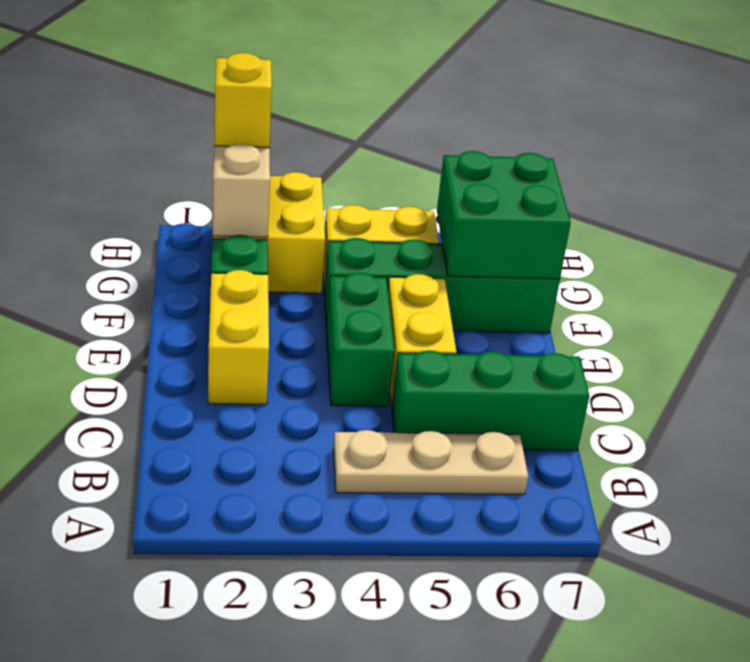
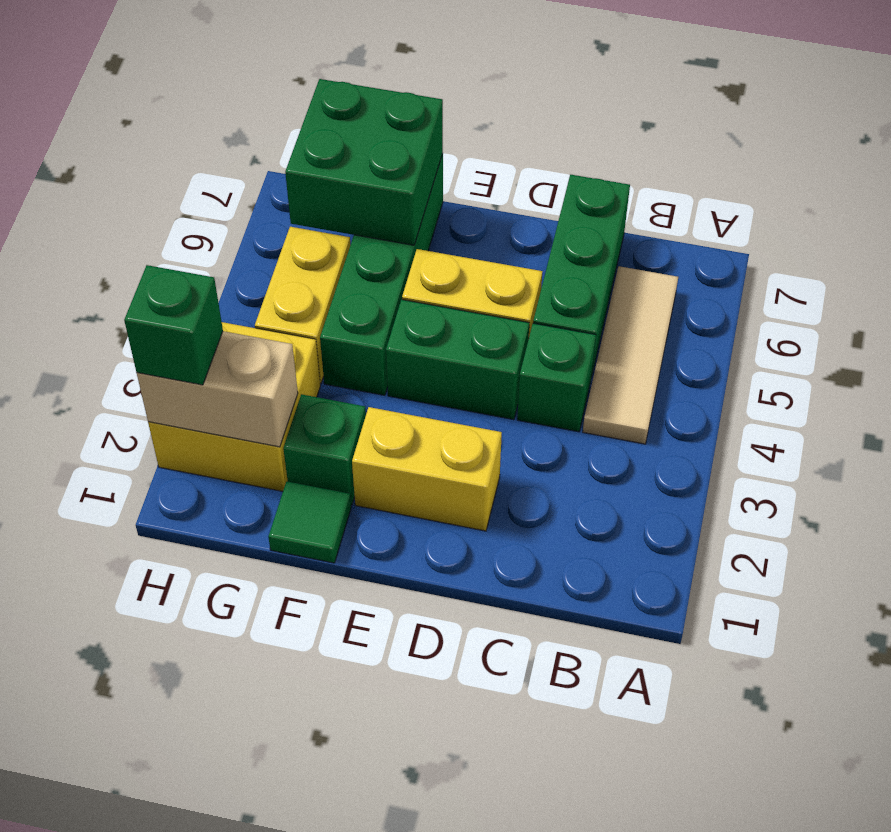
tan 1x3 plate [333,430,528,494] -> tan 1x3 tile [583,266,678,444]
none -> green 1x1 brick [517,323,596,432]
none -> green 1x1 tile [268,481,351,563]
yellow 1x1 brick [214,53,272,148] -> green 1x1 brick [124,265,223,385]

